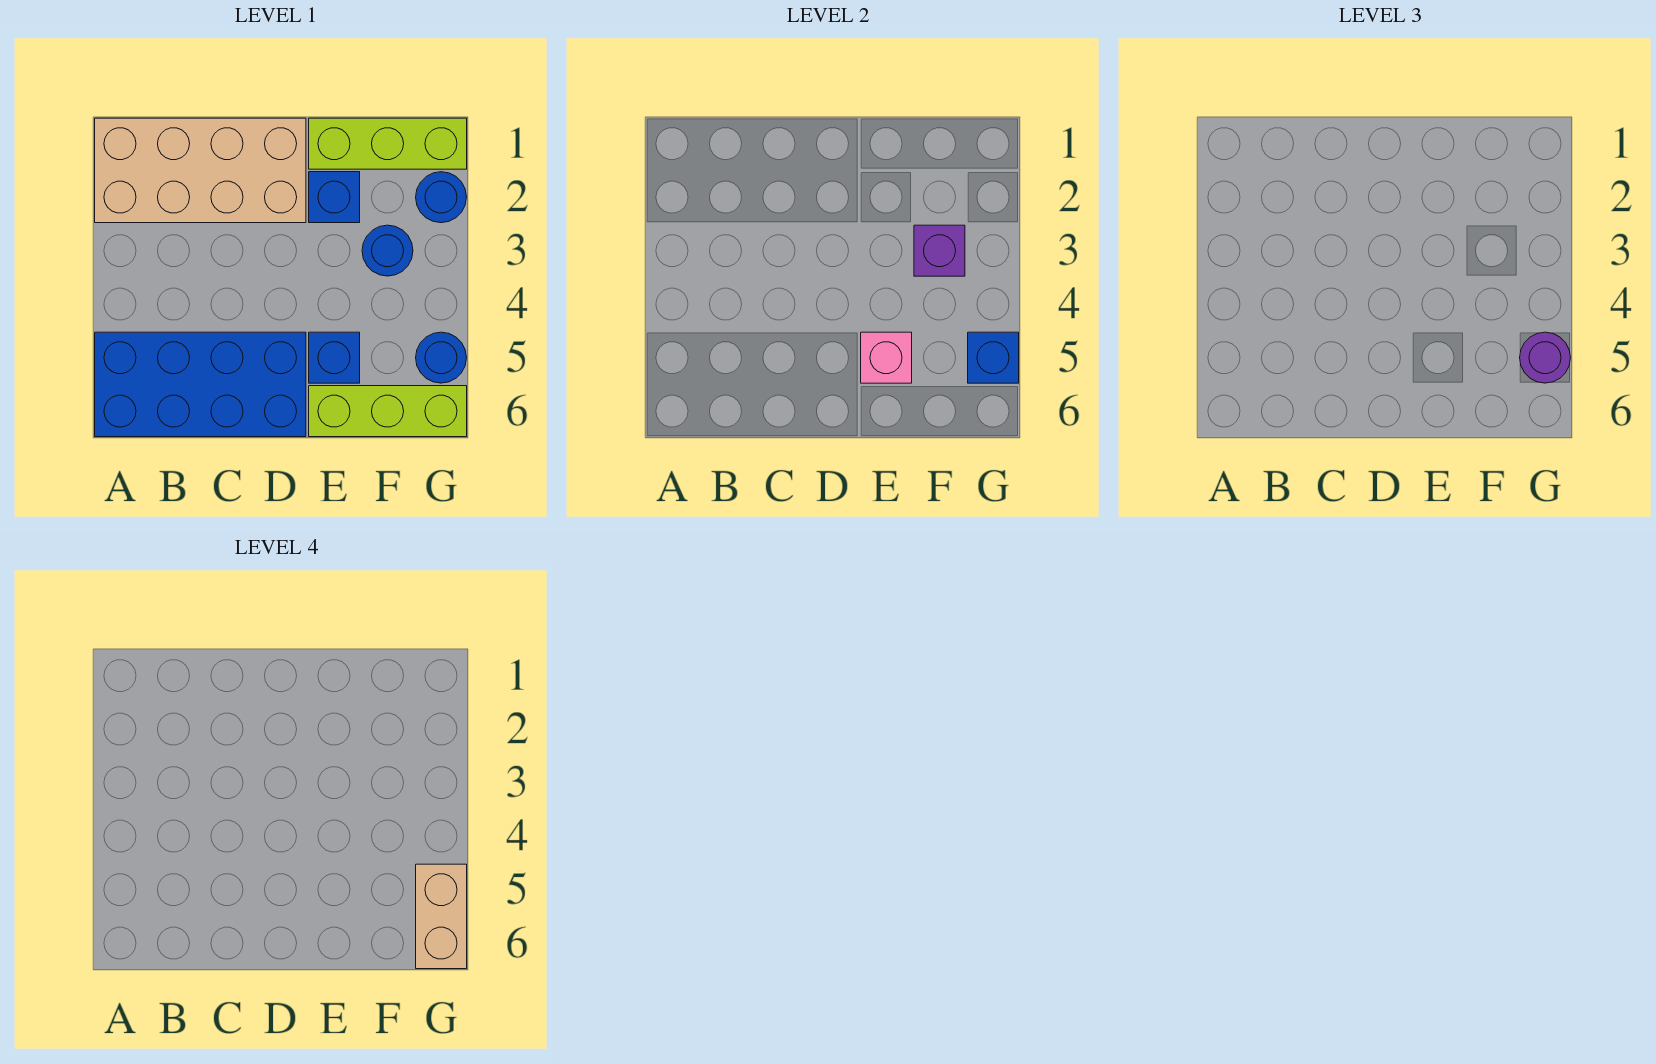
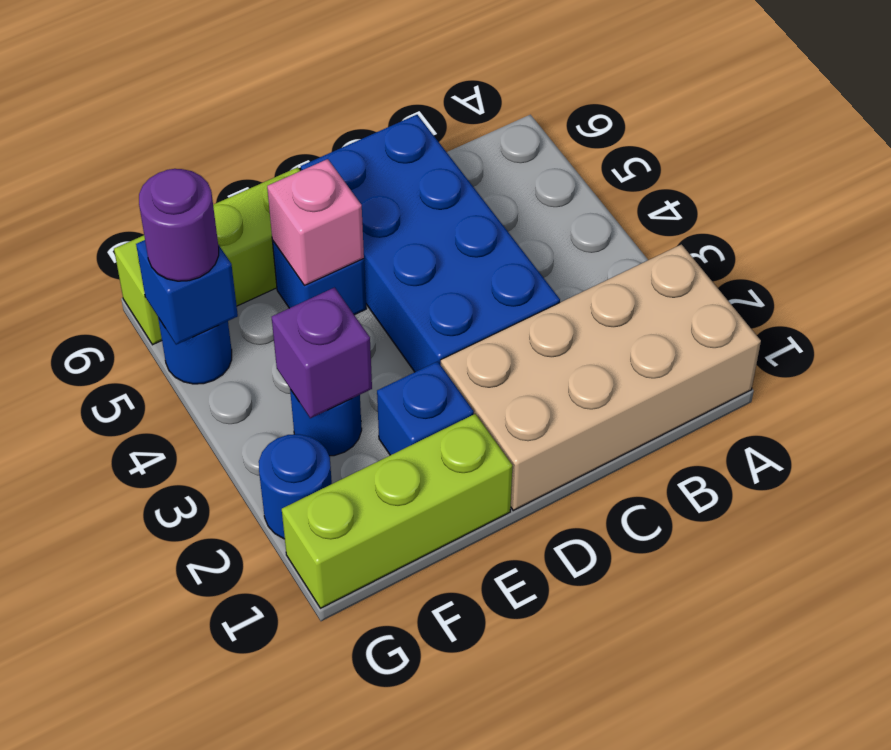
blue 2x4 brick [95,332,306,437] -> blue 2x4 brick turned to [301,115,560,372]
tan 1x2 brick [416,864,467,969] -> none

